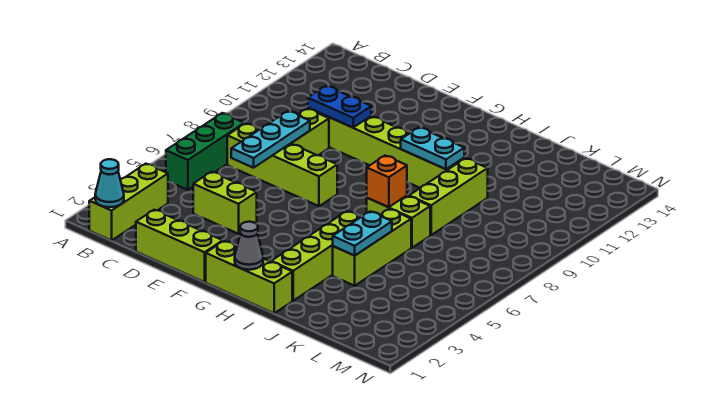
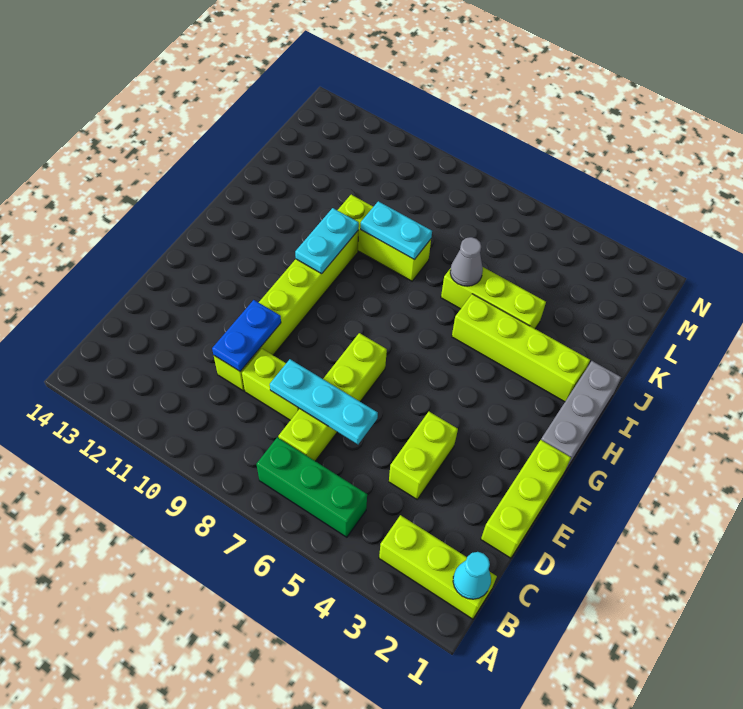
lime 1x3 brick [206,241,292,313] -> grey 1x3 brick [541,361,621,471]
grey 1x1 cone [235,222,263,270] -> grey 1x1 cone moved to [450,237,483,286]
lime 1x2 brick [367,196,430,248] -> none
orange 1x1 brick [367,156,407,207] -> none
cyan 1x2 plate [333,212,392,256] -> cyan 1x2 plate moved to [361,201,432,260]

